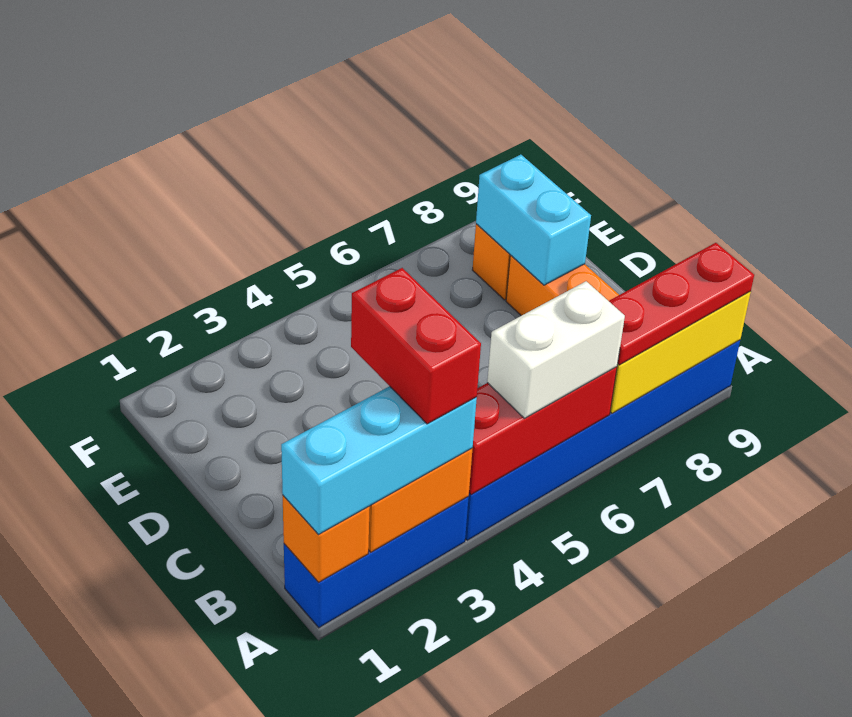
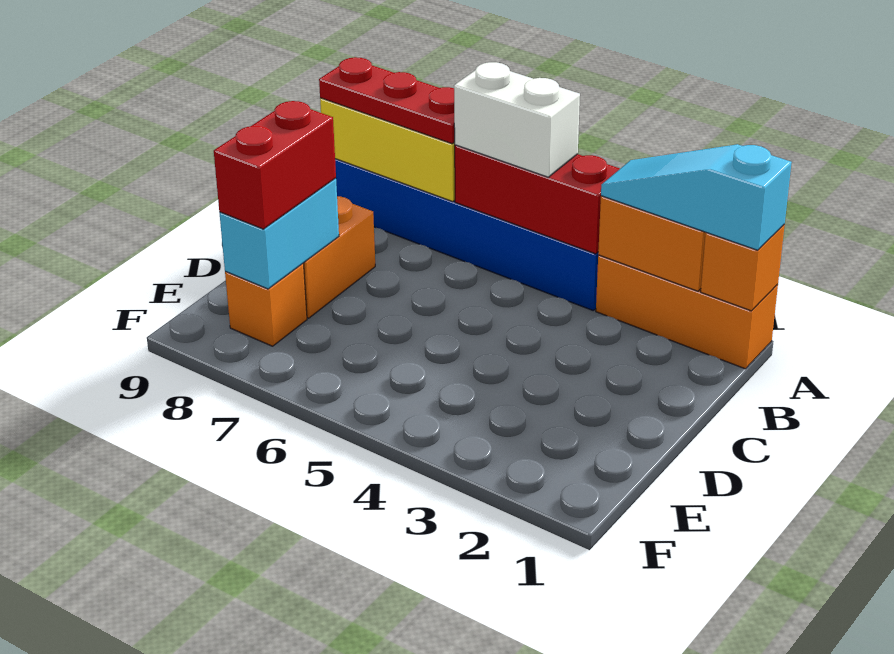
blue 1x3 brick [284,497,469,628] -> orange 1x3 brick [596,255,778,369]
cyan 1x3 brick [281,386,477,535] -> cyan 1x3 slope [601,144,792,250]
red 1x2 brick [351,268,481,424] -> red 1x2 brick moved to [214,101,336,229]

